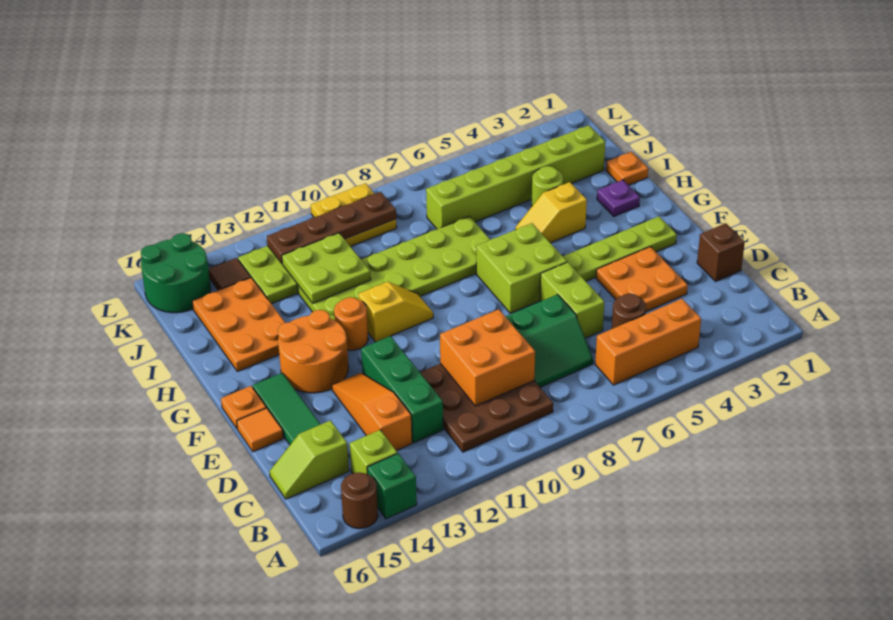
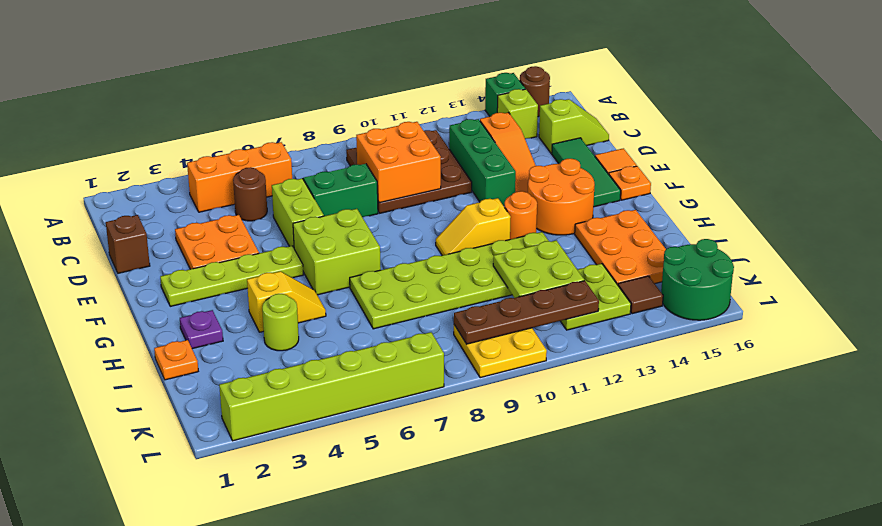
lime 1x6 brick [426,125,605,229] -> lime 1x6 brick moved to [219,332,444,441]

